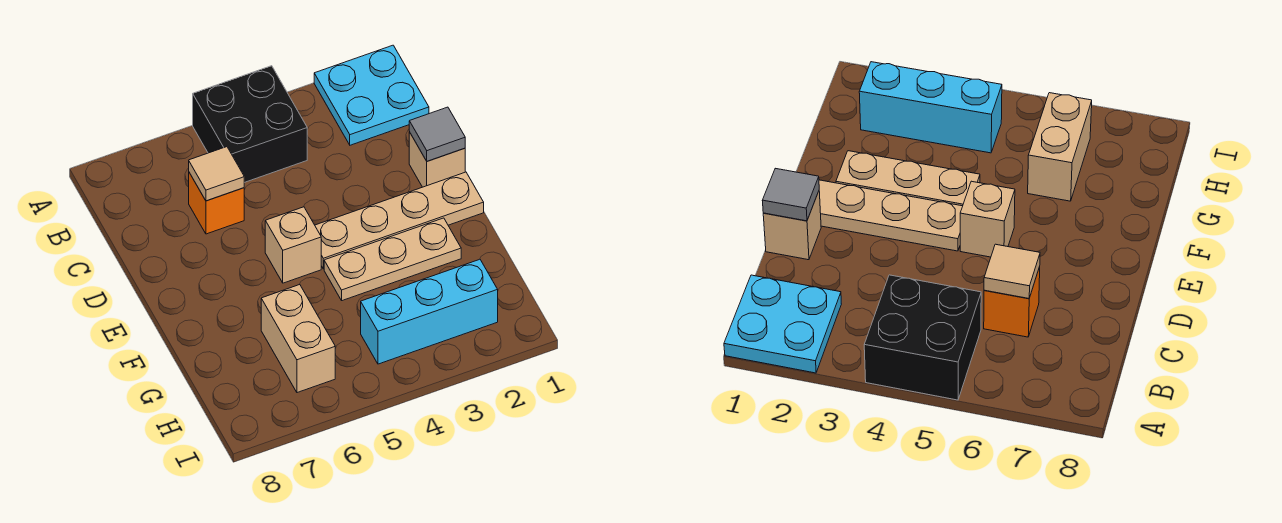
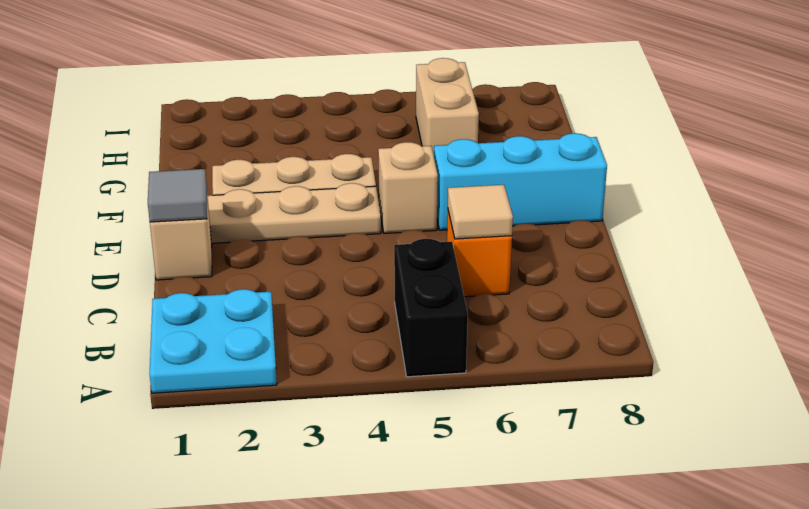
black 2x2 brick [193,66,307,183] -> black 1x2 brick [394,239,468,377]
cyan 1x3 brick [361,259,498,364] -> cyan 1x3 brick moved to [434,133,607,230]

